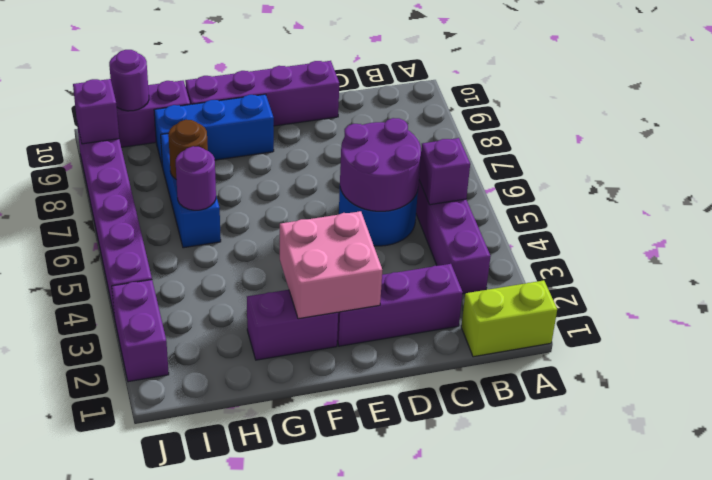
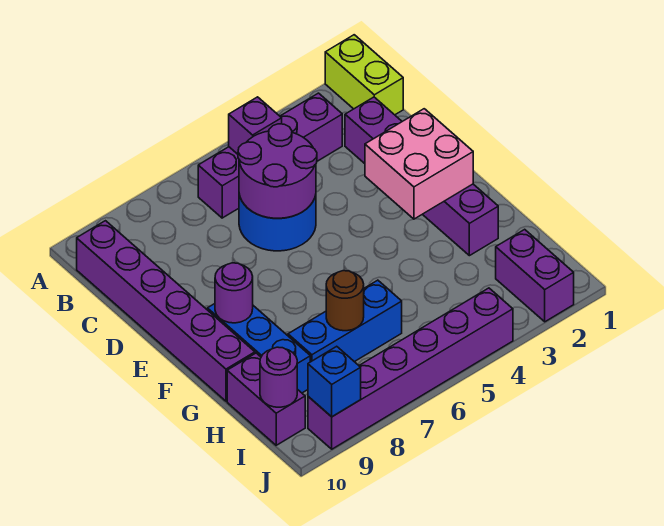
purple 1x4 brick [185,61,339,126] -> purple 1x6 brick [77,221,255,401]
purple 1x1 round brick [176,146,216,210] -> purple 1x1 round brick moved to [215,263,253,323]
purple 1x2 brick [112,280,169,382] -> purple 1x2 brick turned to [496,229,574,322]
purple 1x1 brick [73,79,119,144] -> blue 1x1 brick [308,346,361,417]

